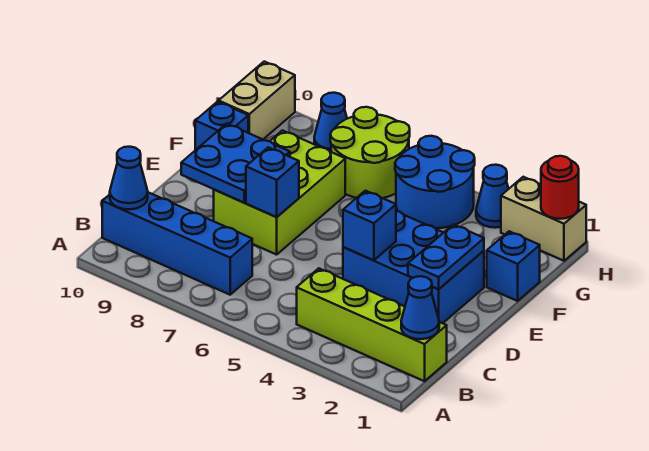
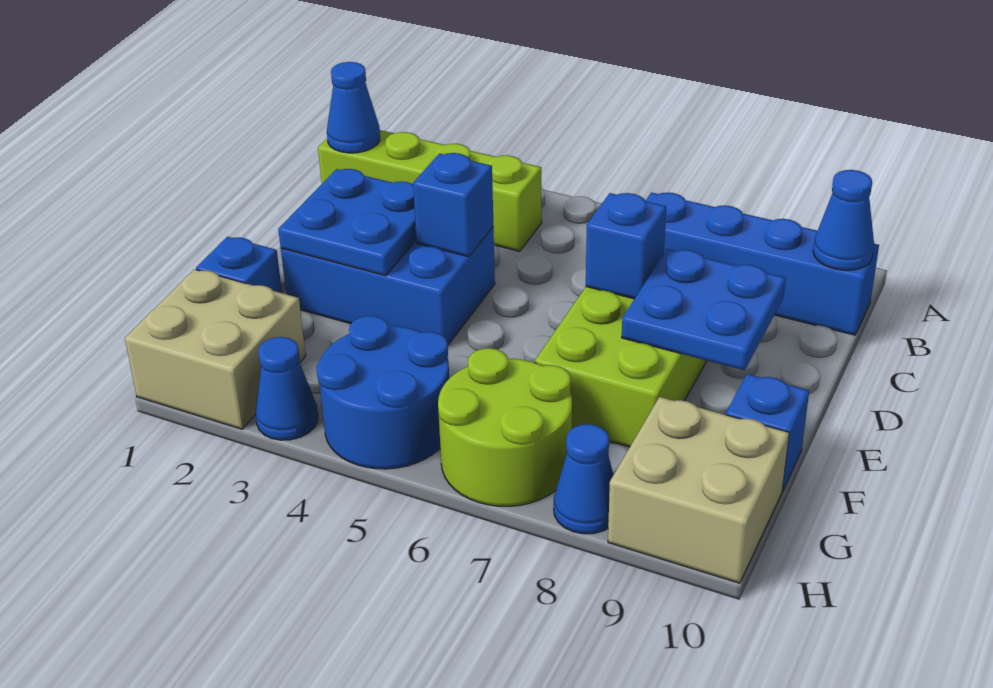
blue 1x2 plate [408,224,484,289] -> blue 2x2 plate [278,169,416,276]
tan 1x2 brick [219,62,295,139] -> tan 2x2 brick [608,397,789,583]
tan 1x2 brick [501,177,586,261] -> tan 2x2 brick [125,269,306,429]
red 1x1 round brick [541,156,579,219] -> none

